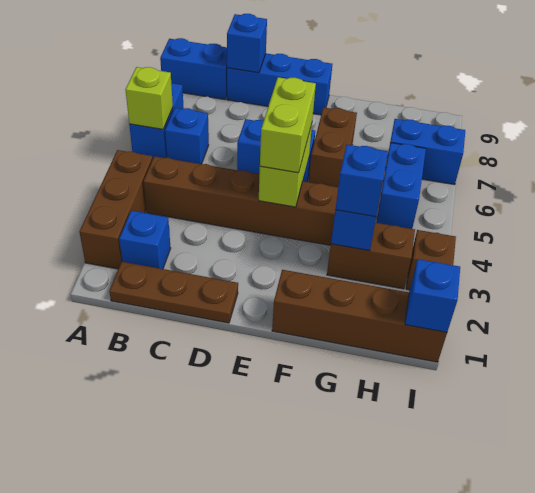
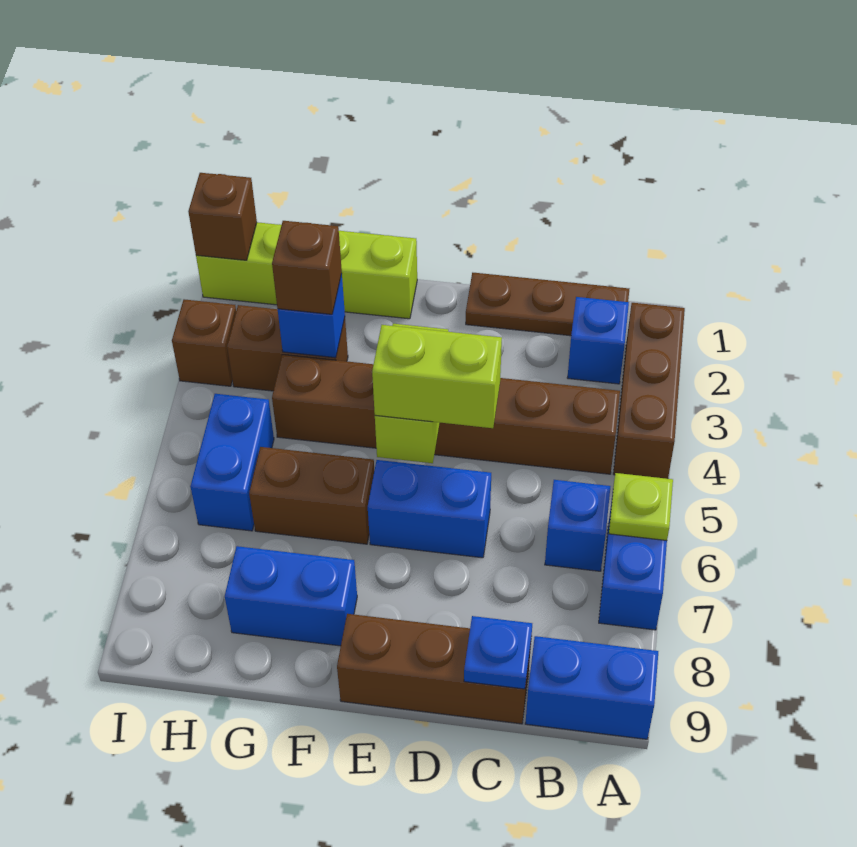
lime 1x1 brick [125,67,173,129] -> lime 1x1 plate [609,473,673,541]
blue 1x3 brick [227,53,332,115] -> brown 1x3 brick [337,614,531,724]
blue 1x1 brick [227,14,267,73] -> blue 1x1 plate [464,616,532,689]
lime 1x2 brick [260,77,316,173] -> lime 1x2 brick turned to [372,325,502,428]
brown 1x4 brick [272,270,447,362] -> lime 1x4 brick [196,222,417,319]
brown 1x2 brick [309,107,357,187] -> brown 1x2 brick turned to [249,447,374,544]
blue 1x1 brick [335,145,388,217] -> brown 1x1 brick [272,221,342,314]
blue 1x2 brick [387,119,465,185] -> blue 1x2 brick moved to [225,546,357,646]
blue 1x1 brick [405,259,460,332] -> brown 1x1 brick [188,173,257,260]

